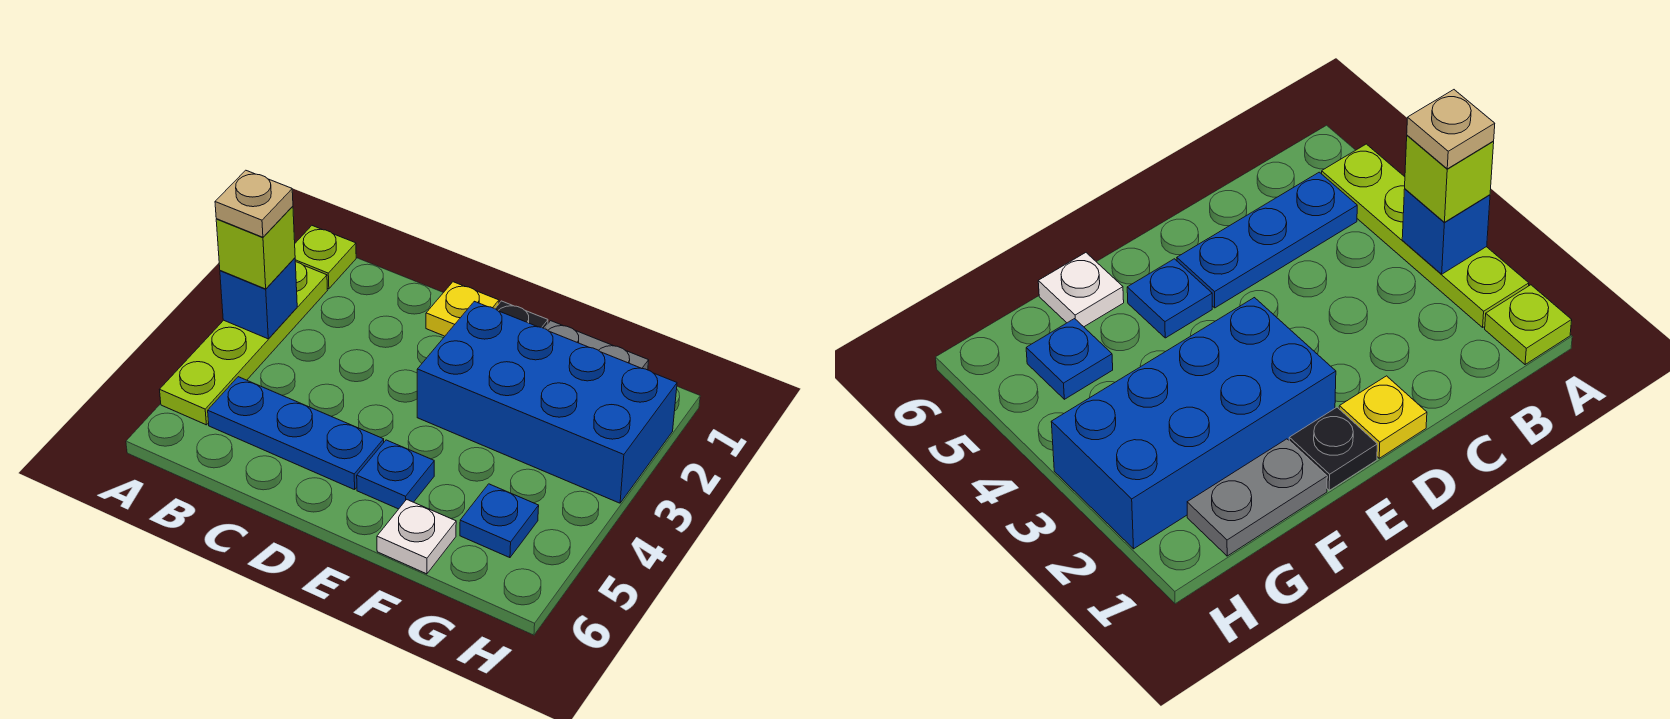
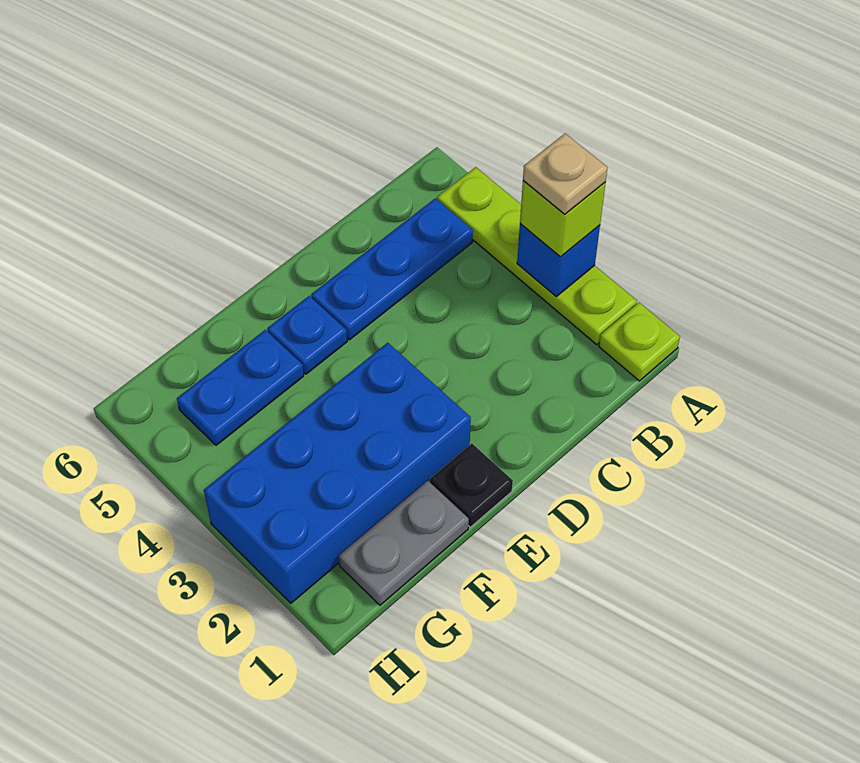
yellow 1x1 plate [426,282,499,336] -> none
white 1x1 plate [377,500,456,574] -> none
blue 1x1 plate [460,484,539,558] -> blue 1x2 plate [177,330,304,445]

